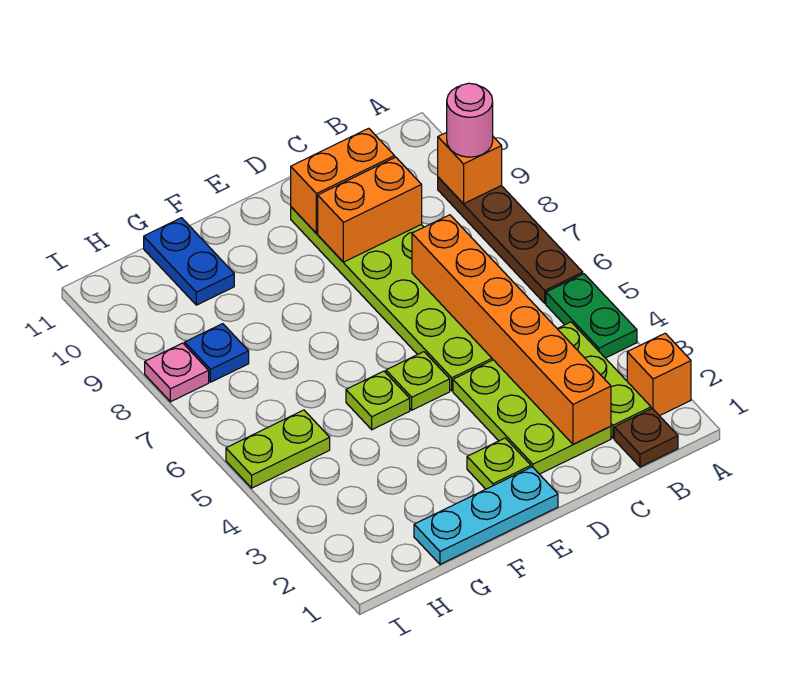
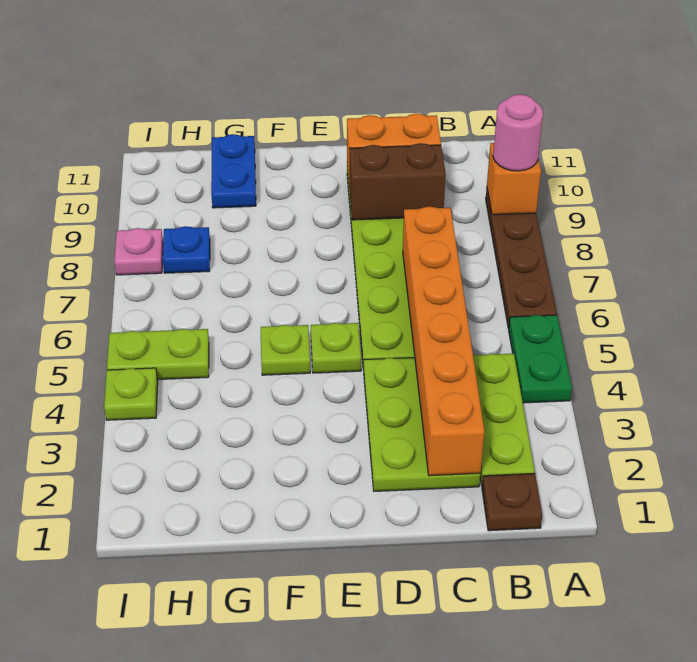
orange 1x1 brick [627,333,691,416] -> none
orange 1x2 brick [318,157,422,262] -> brown 1x2 brick [350,143,446,220]
cyan 1x3 plate [414,467,558,564] -> none
lime 1x1 plate [467,438,531,489] -> lime 1x1 plate moved to [104,368,158,420]

